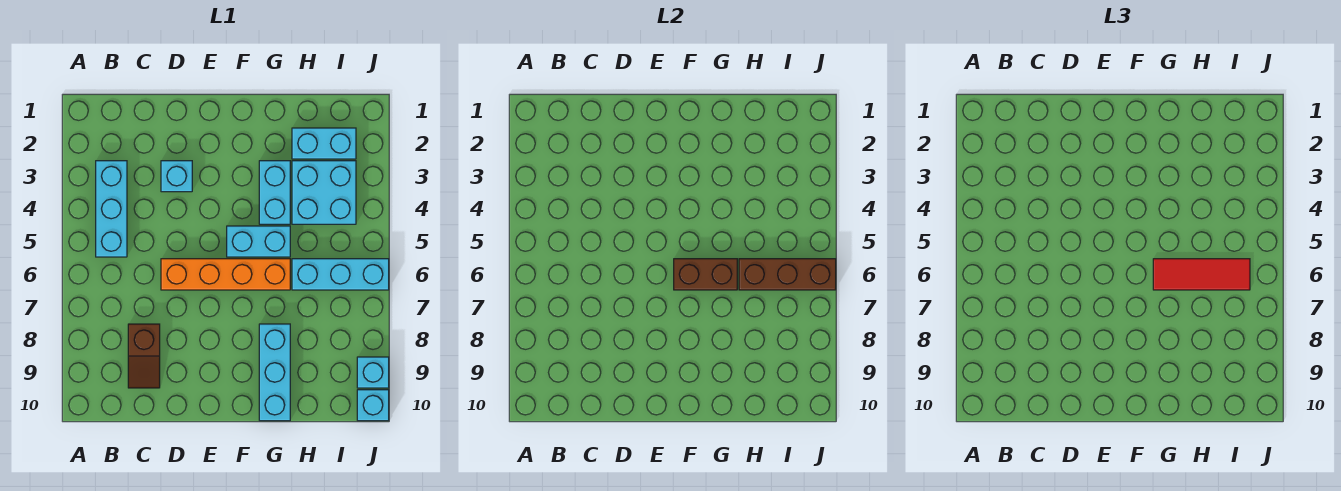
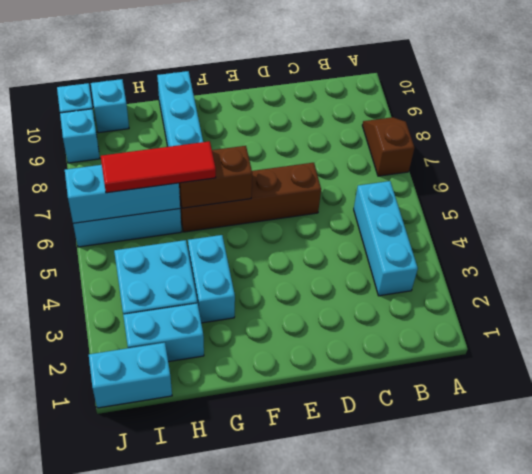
brown 1x2 slope [128,324,160,388] -> brown 1x2 slope moved to [362,117,414,176]
cyan 1x1 brick [161,161,192,192] -> cyan 1x1 brick moved to [91,79,129,133]
orange 1x4 brick [161,259,290,290] -> brown 1x4 brick [180,163,321,232]
cyan 1x2 brick [227,226,290,257] -> cyan 1x2 brick moved to [89,343,172,408]
brown 1x3 brick [739,259,836,290] -> cyan 1x3 brick [65,165,180,223]

